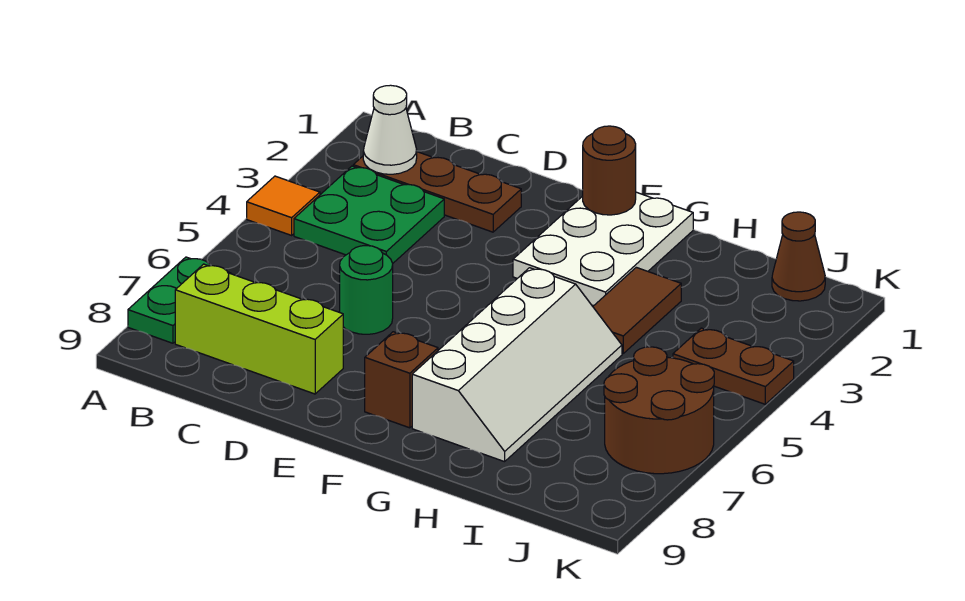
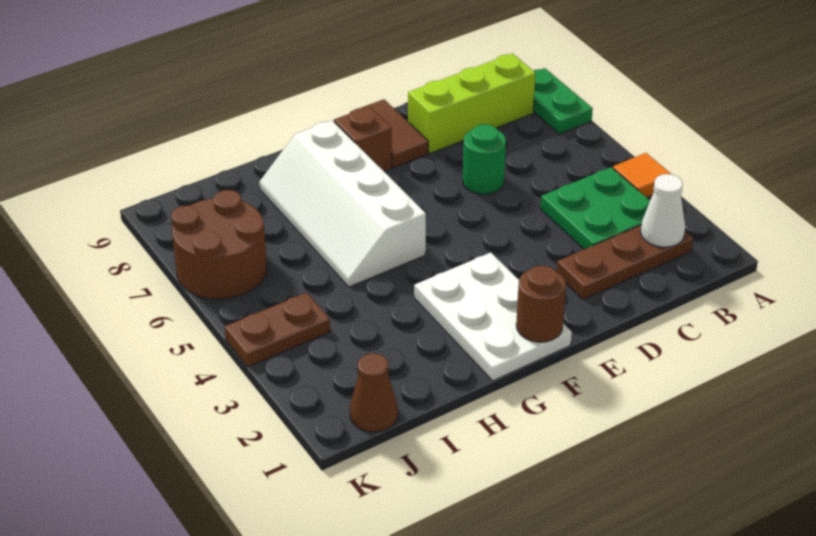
brown 1x2 tile [593,267,681,354] -> brown 1x2 tile moved to [350,99,428,167]

